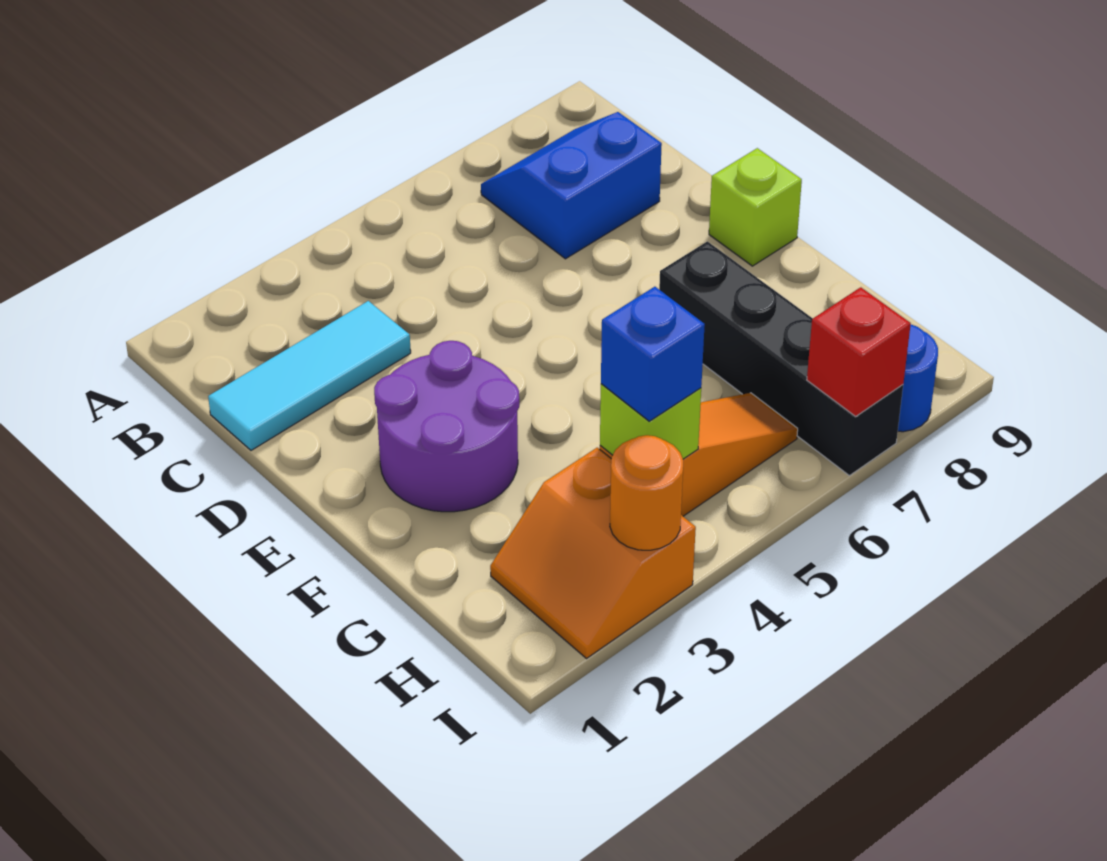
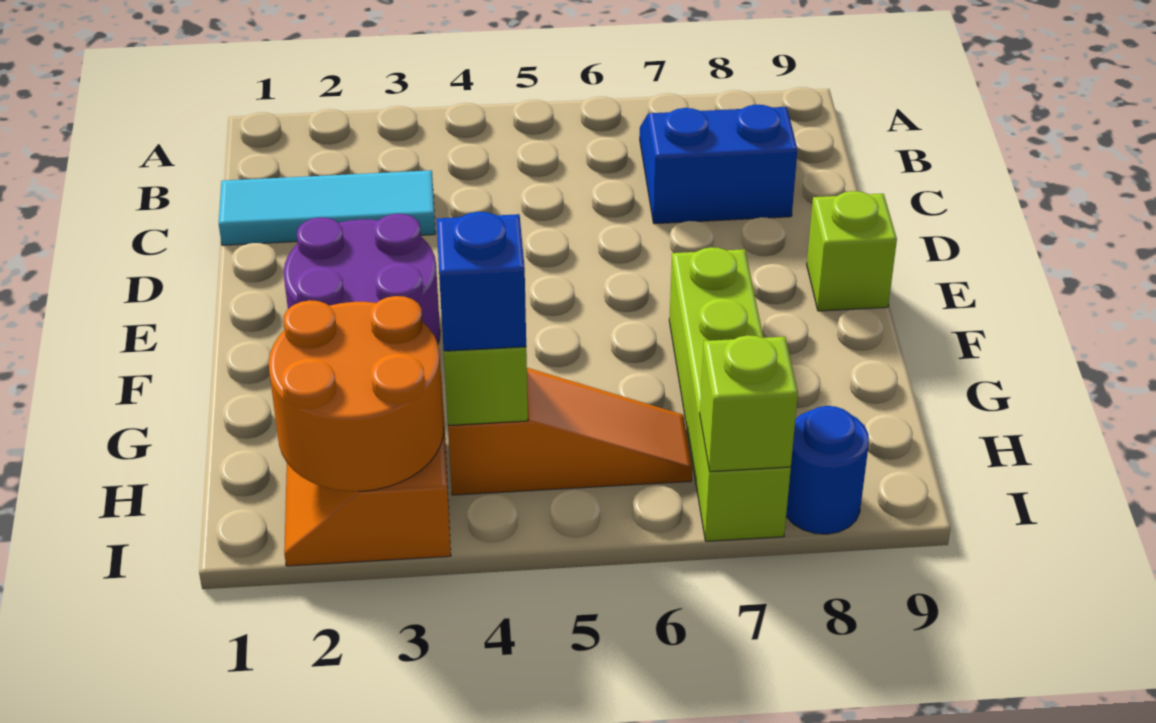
black 1x4 brick [659,241,903,476] -> lime 1x4 brick [669,247,791,541]
orange 1x1 round brick [610,435,683,550] -> orange 2x2 round brick [269,296,444,491]
red 1x1 brick [807,287,911,416] -> lime 1x1 brick [700,335,798,472]

